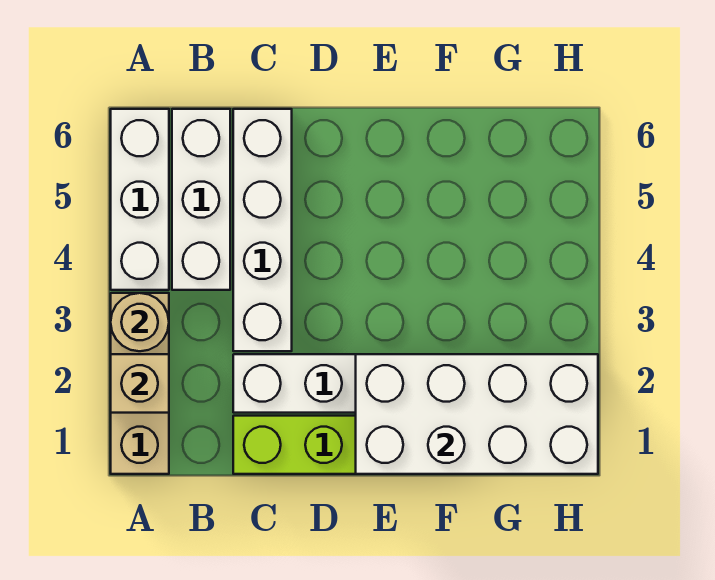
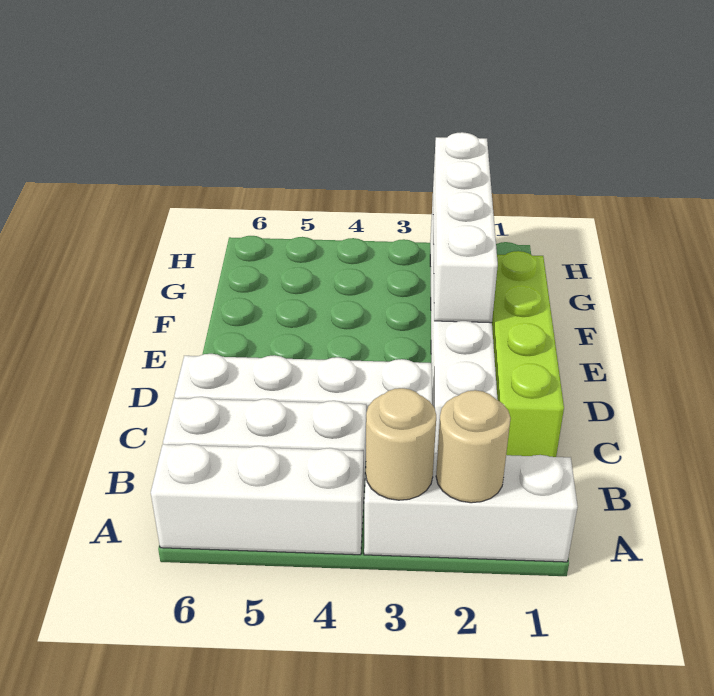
tan 1x3 brick [111,293,169,474] -> white 1x3 brick [364,453,578,562]
tan 1x1 brick [111,354,169,413] -> tan 1x1 round brick [436,390,511,503]
white 2x4 brick [356,354,598,474] -> white 1x4 brick [433,132,498,323]

